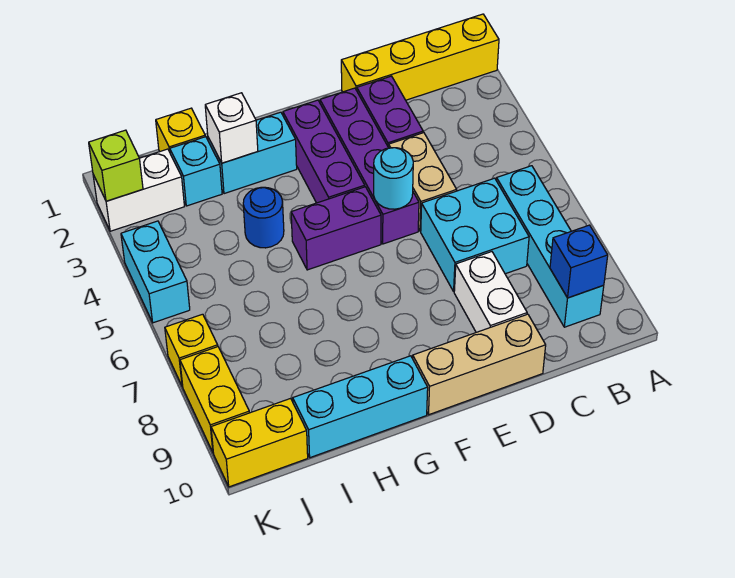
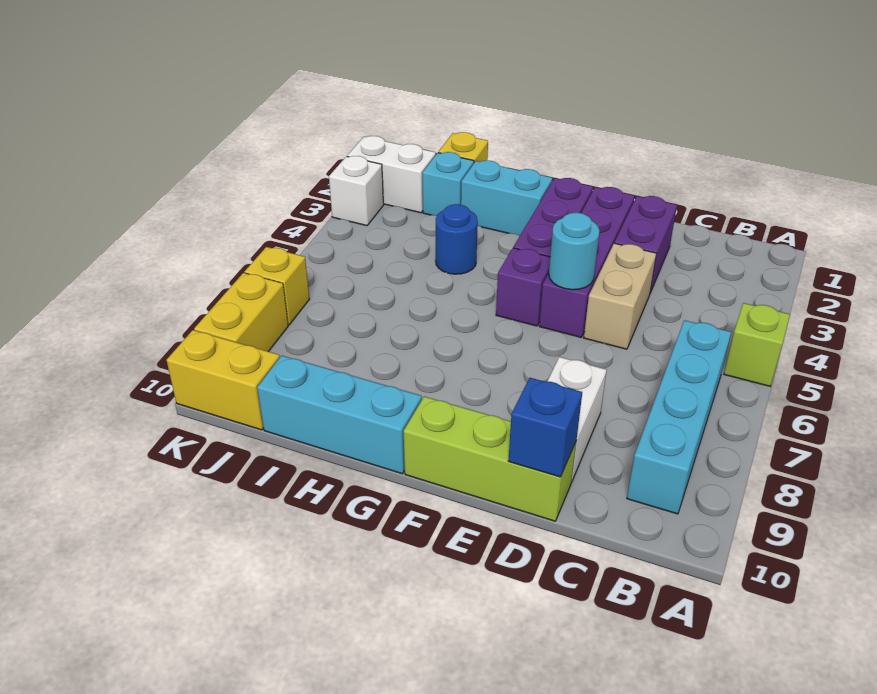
yellow 1x4 brick [341,14,499,100] -> none
blue 1x1 brick [550,225,608,298] -> blue 1x1 brick moved to [508,378,582,477]
cyan 2x2 brick [421,178,529,291] -> none
tan 1x3 brick [413,314,546,415] -> lime 1x3 brick [404,396,576,521]
purple 1x2 brick [291,187,381,270] -> purple 1x1 brick [496,248,550,326]
white 1x1 brick [205,93,258,163] -> white 1x1 brick moved to [329,156,384,226]
lime 1x1 brick [89,130,143,201] -> lime 1x1 brick moved to [724,303,790,386]
cyan 1x2 brick [121,221,190,323] -> none

